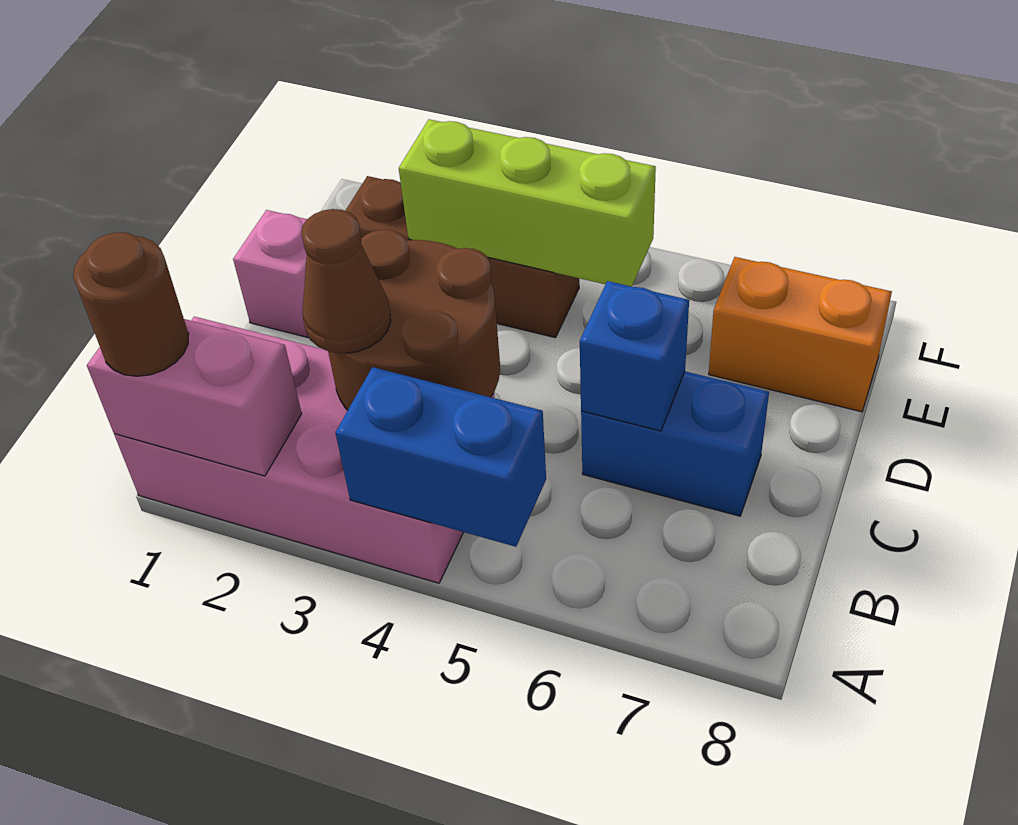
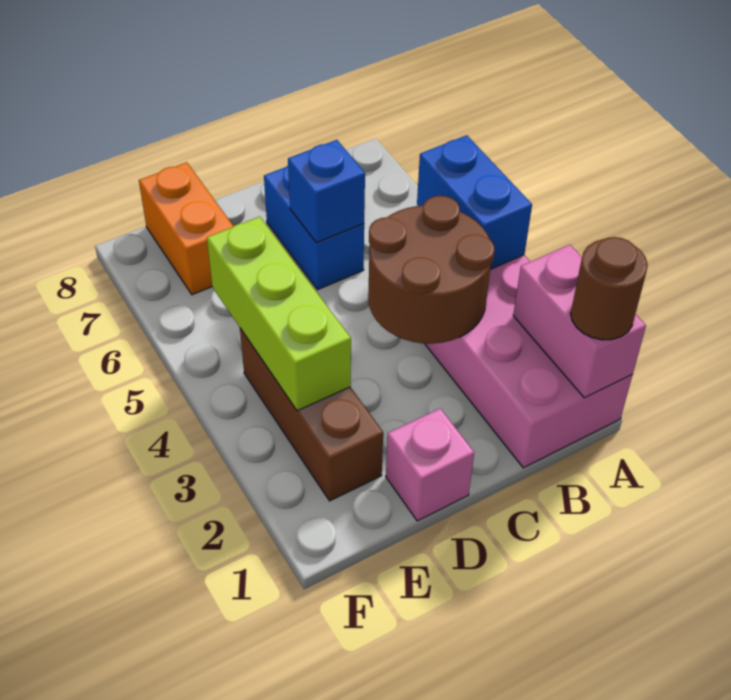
brown 1x1 cone [301,209,391,353] -> none

